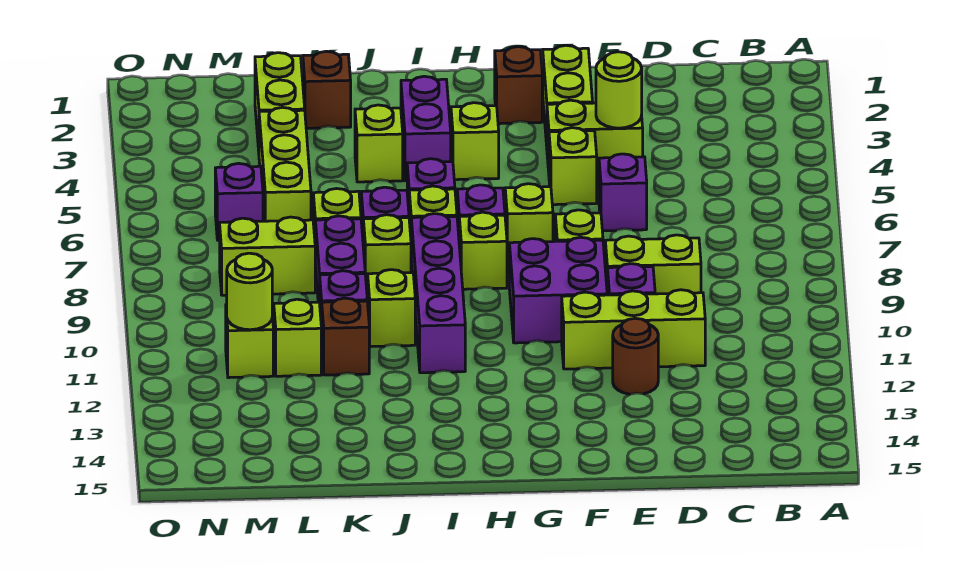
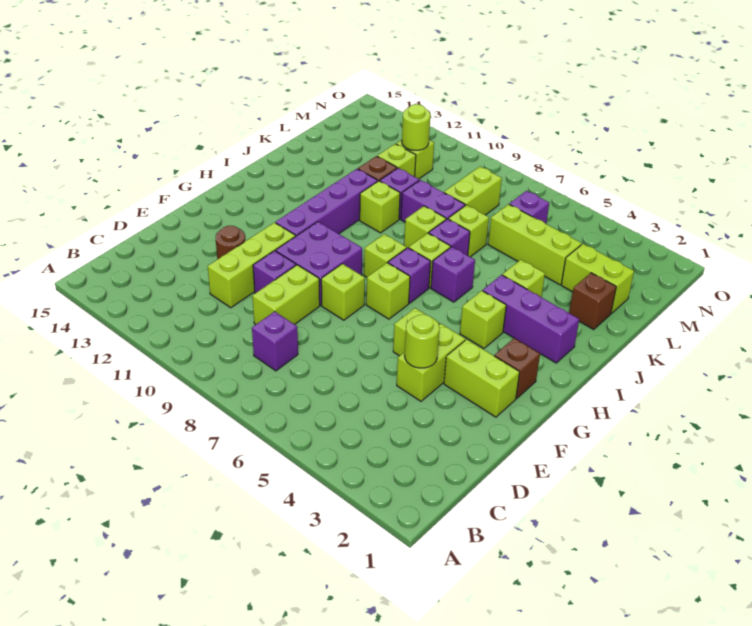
purple 1x1 brick [599,154,647,231] -> purple 1x1 brick moved to [252,311,298,371]
purple 1x2 brick [401,76,451,181] -> purple 1x3 brick [483,275,579,363]
purple 1x4 brick [411,214,465,373] -> purple 1x4 brick turned to [276,169,378,236]

